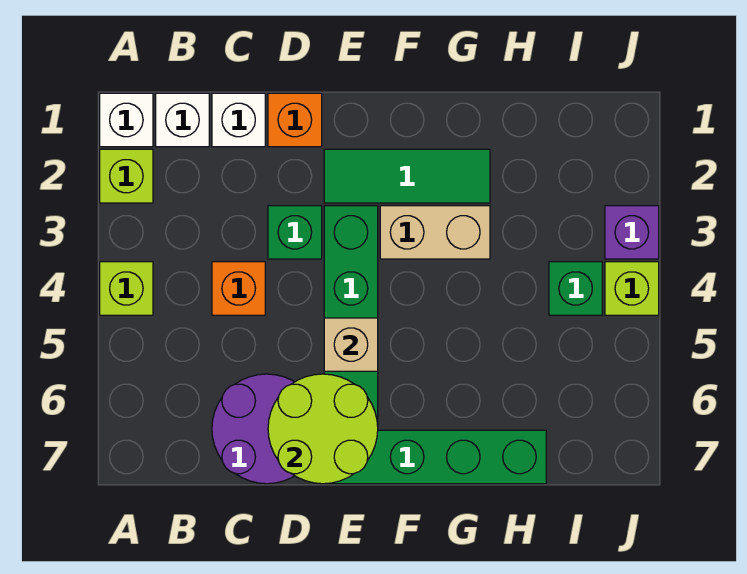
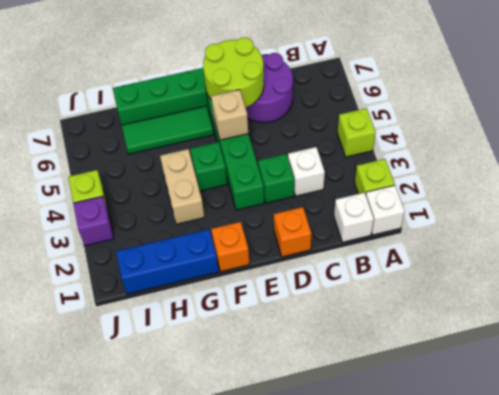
white 1x1 brick [212,93,265,147] -> white 1x1 brick moved to [288,147,325,196]
orange 1x1 brick [212,262,265,315] -> orange 1x1 brick moved to [211,222,250,272]
green 1x3 tile [324,149,490,203] -> green 1x3 tile moved to [122,106,214,154]
tan 1x2 brick [380,206,490,259] -> tan 1x2 brick turned to [160,149,205,224]
none -> blue 1x3 brick [116,229,219,294]
green 1x1 brick [549,262,602,315] -> green 1x1 brick moved to [190,142,227,191]

